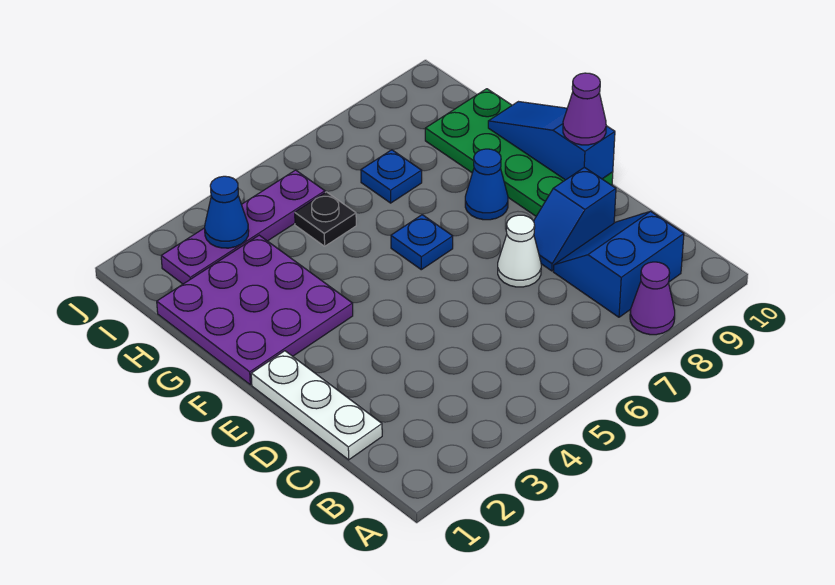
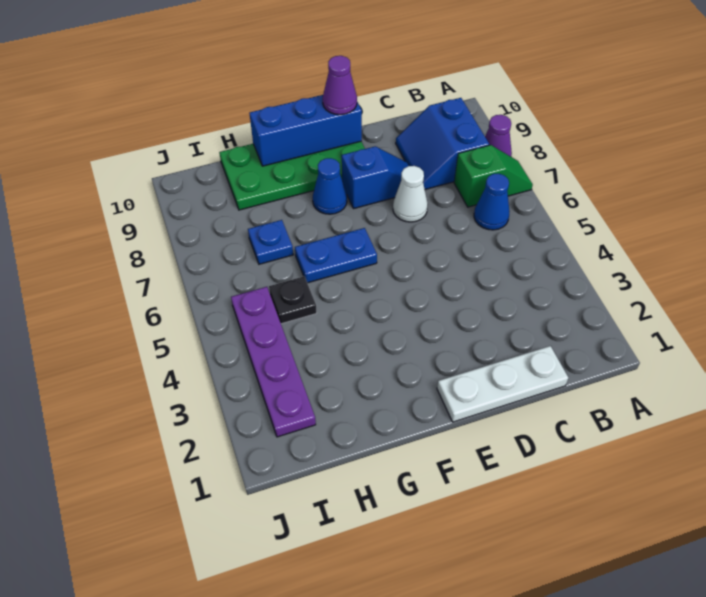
none -> green 1x2 slope [454,145,533,207]
blue 1x2 slope [534,167,616,271] -> blue 1x2 slope turned to [342,146,409,209]
blue 1x3 slope [488,102,615,180] -> blue 1x3 brick [250,95,362,166]
purple 3x3 plate [157,235,353,385] -> none
blue 1x1 plate [391,215,453,270] -> blue 1x2 plate [295,228,377,283]
blue 1x1 cone [205,176,249,248] -> blue 1x1 cone moved to [474,174,509,230]

